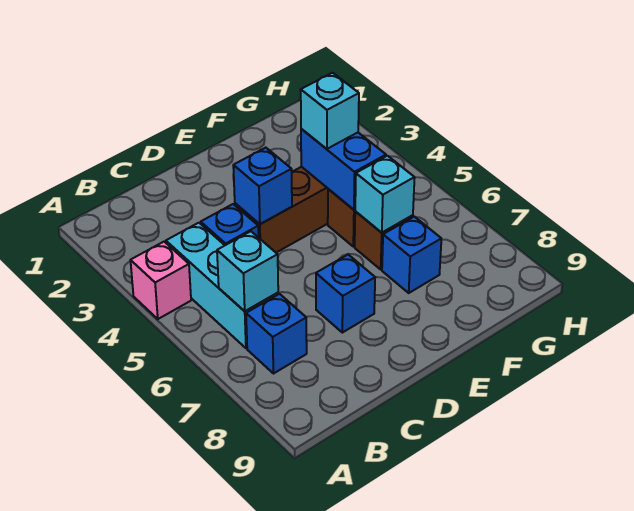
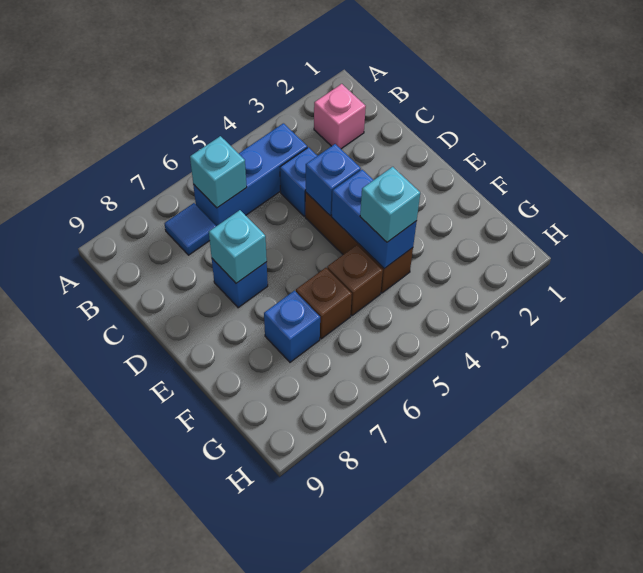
pink 1x1 brick [130,242,191,319] -> pink 1x1 brick moved to [314,84,366,149]
cyan 1x3 brick [166,223,278,348] -> blue 1x3 brick [193,123,307,226]
blue 1x1 brick [246,294,307,374] -> blue 1x1 tile [165,203,216,255]
blue 1x2 brick [301,129,386,210] -> blue 1x2 brick turned to [332,170,417,269]
cyan 1x1 brick [355,156,415,233] -> cyan 1x1 brick moved to [209,210,267,283]

